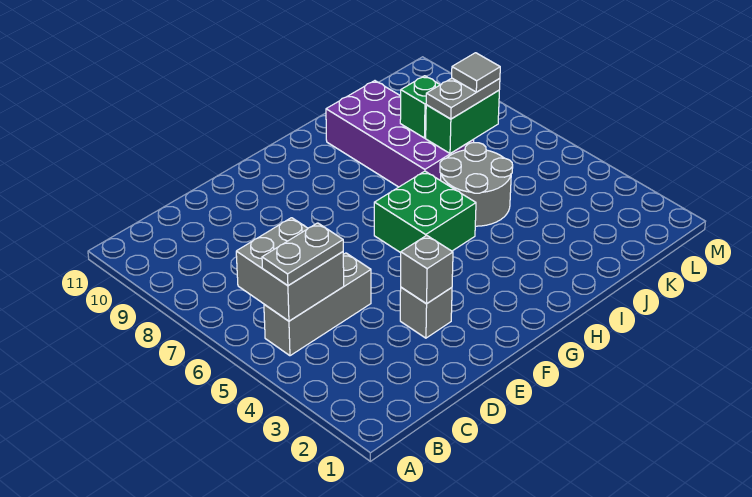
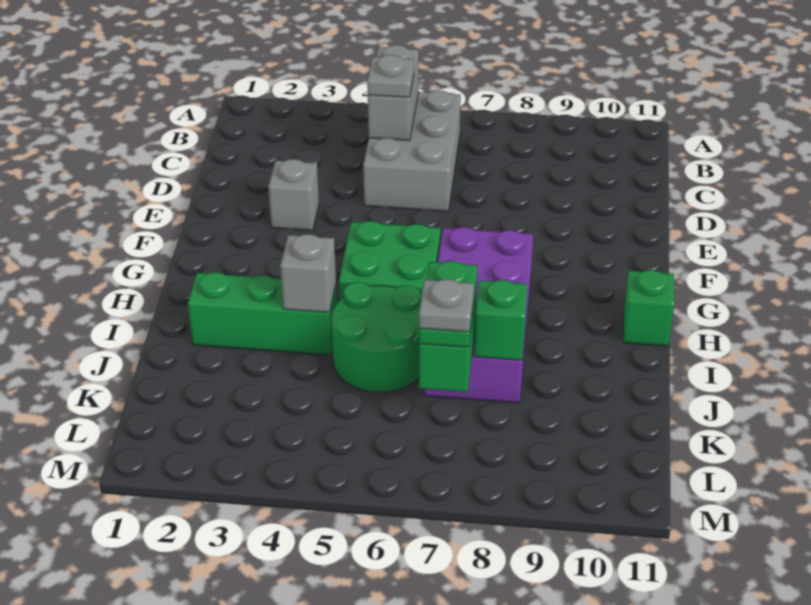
grey 1x3 brick [264,253,371,356] -> grey 2x3 brick [363,90,461,211]
grey 2x2 brick [236,218,344,321] -> grey 1x2 brick [368,45,419,140]
grey 1x2 plate [262,223,343,286] -> grey 1x1 plate [367,55,414,97]
grey 1x1 brick [401,235,453,304] -> grey 1x1 brick moved to [280,234,336,313]
none -> green 1x1 brick [623,270,674,346]
none -> green 1x3 brick [188,272,337,355]
grey 2x2 round brick [440,143,513,226] -> green 2x2 round brick [331,282,421,392]
purple 2x4 brick [326,81,474,187] -> purple 2x4 brick turned to [424,227,533,403]
grey 1x2 plate [426,78,500,119] -> green 1x2 plate [419,261,477,347]
grey 1x1 tile [452,53,500,92] -> grey 1x1 plate [419,279,474,332]

